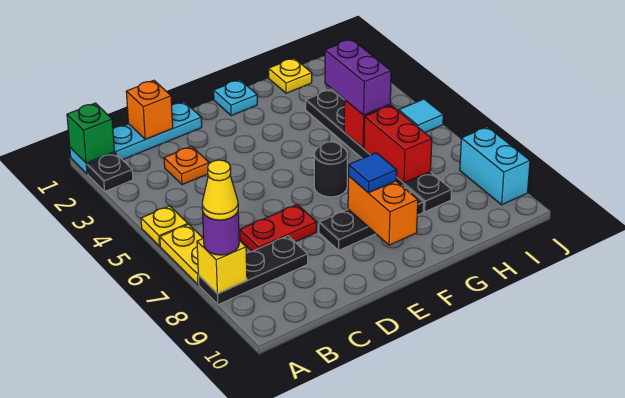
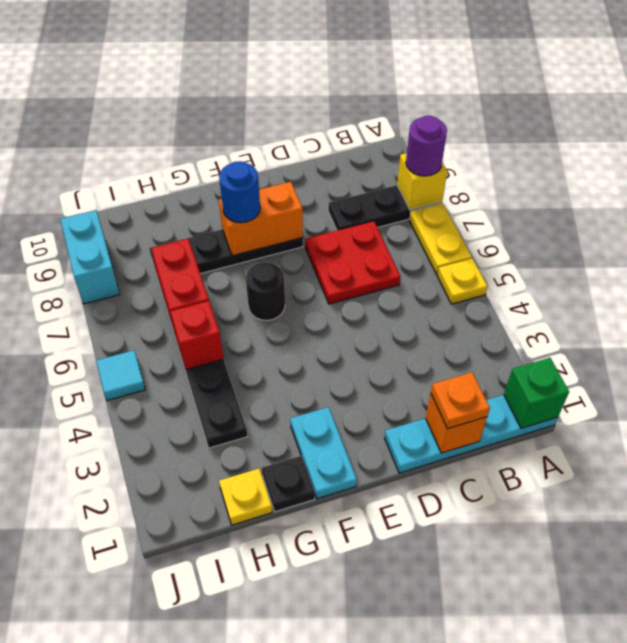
black 1x1 plate [87,153,133,191] -> black 1x1 plate moved to [262,456,315,512]
yellow 1x1 cone [202,160,238,220] -> none
orange 1x1 plate [164,146,209,185] -> orange 1x1 plate moved to [431,372,490,429]
red 1x2 plate [240,205,317,251] -> red 2x2 plate [305,221,400,304]
cyan 1x1 plate [214,80,257,116] -> cyan 1x2 plate [290,407,357,499]
orange 1x2 brick [348,176,418,245] -> orange 1x2 brick turned to [219,182,303,256]
blue 1x1 tile [348,153,397,193] -> blue 1x1 round brick [219,161,260,223]
purple 1x2 brick [325,39,391,115] -> none

